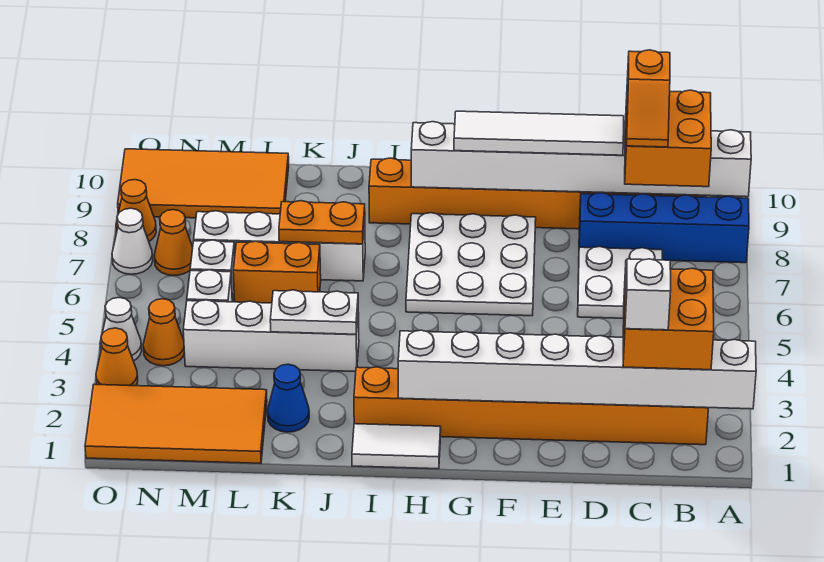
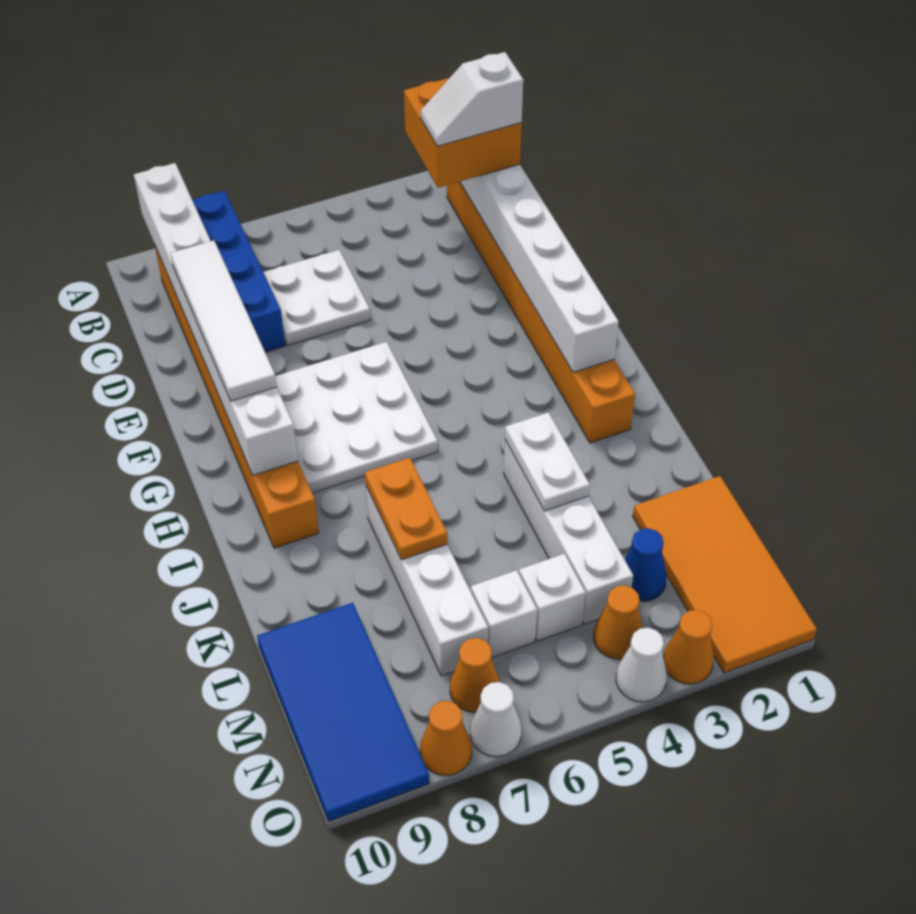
orange 2x2 brick [625,90,711,187] -> none
orange 1x2 slope [626,50,670,147] -> none
white 1x2 tile [352,424,441,469] -> none
blue 1x1 cone [267,364,309,432] -> blue 1x1 cone moved to [624,528,666,601]
orange 1x2 brick [233,241,321,303] -> none
orange 2x4 tile [118,149,289,218] -> blue 2x4 tile [257,603,429,821]

